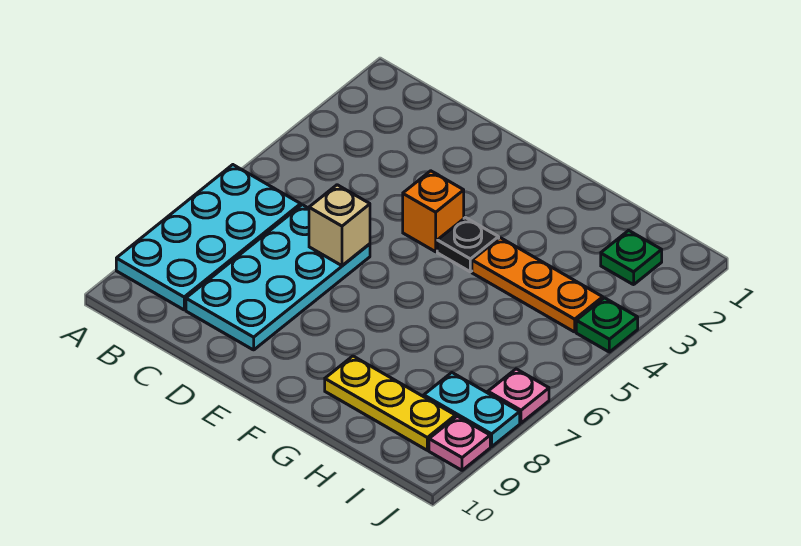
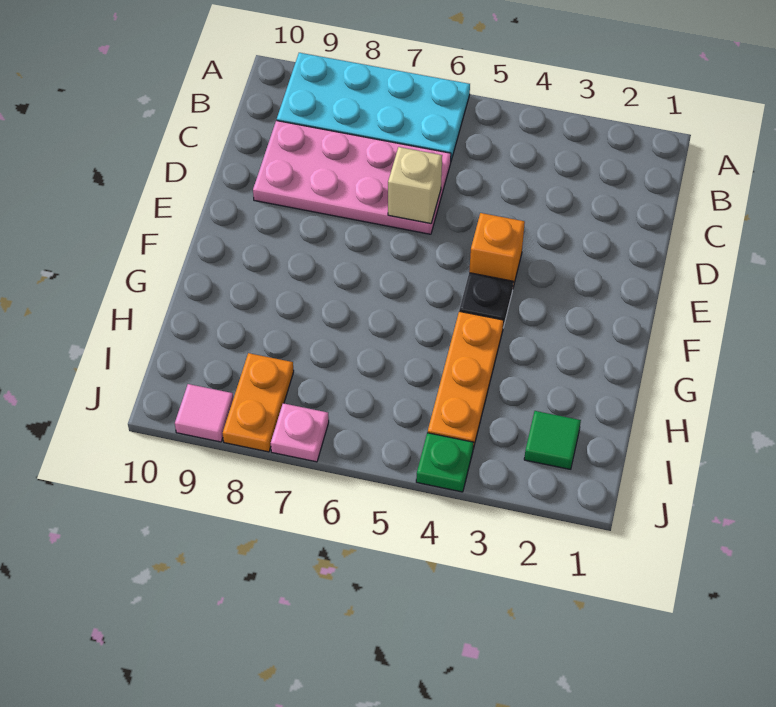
cyan 2x4 plate [186,205,370,350] -> pink 2x4 plate [253,120,451,234]
yellow 1x3 plate [325,356,455,450] -> none
green 1x1 plate [601,230,662,285] -> green 1x1 tile [524,411,581,469]
cyan 1x2 plate [424,373,520,447] -> orange 1x2 plate [223,353,294,452]
pink 1x1 plate [429,416,490,470] -> pink 1x1 tile [175,384,233,442]

